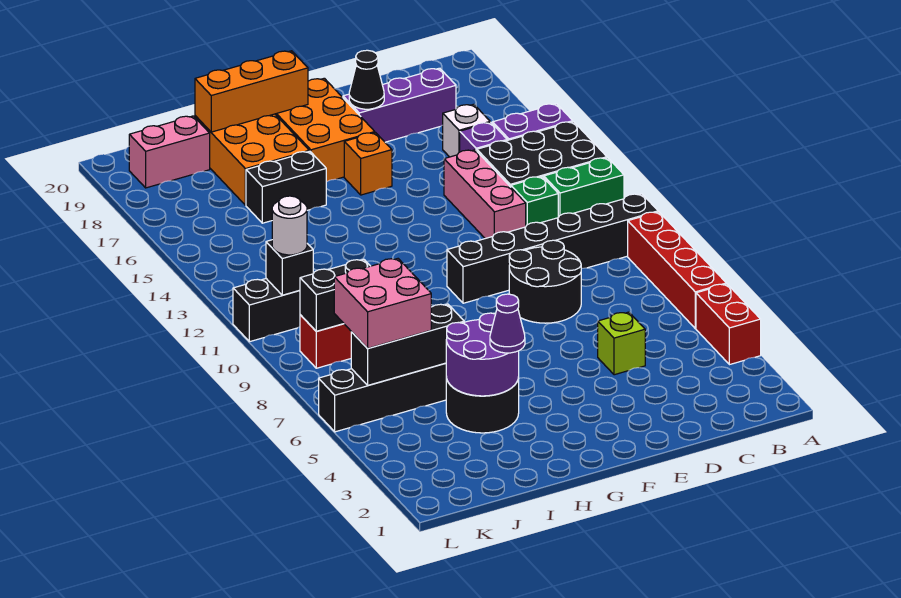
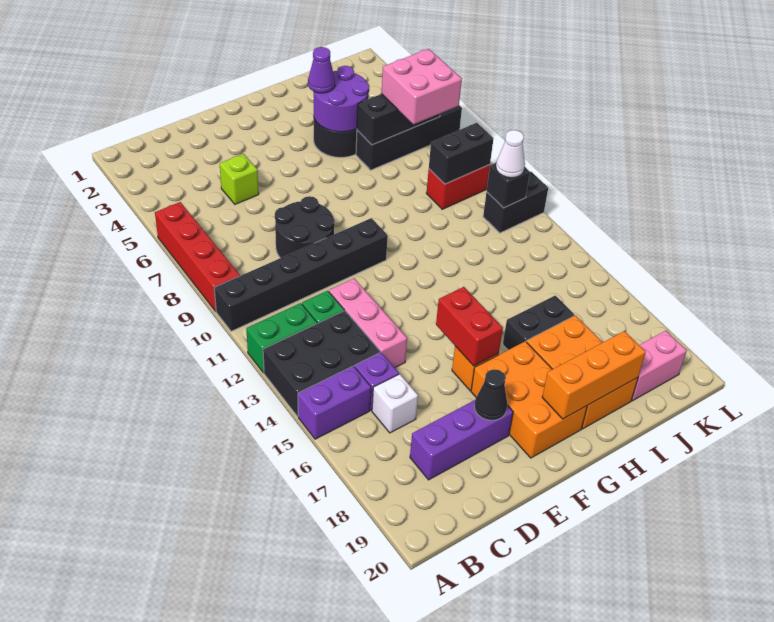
red 1x2 brick [696,284,761,365] -> red 1x2 brick moved to [436,287,503,366]
white 1x1 round brick [272,196,307,255] -> white 1x1 cone [496,130,525,178]

